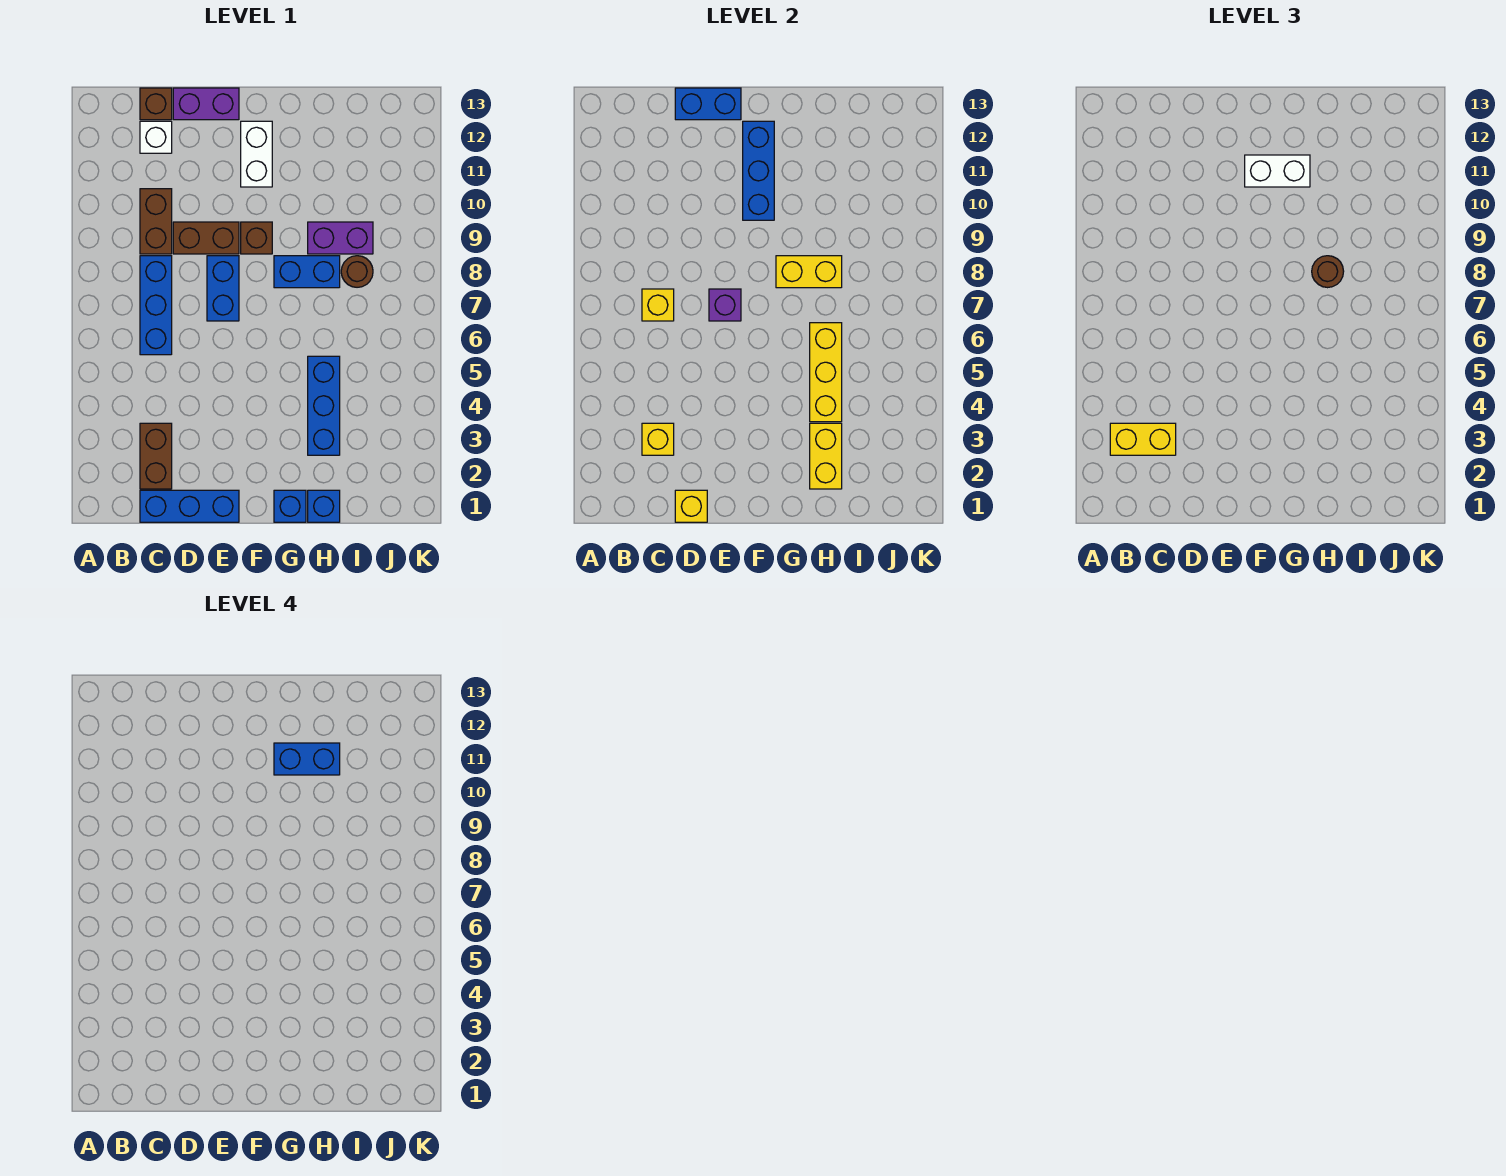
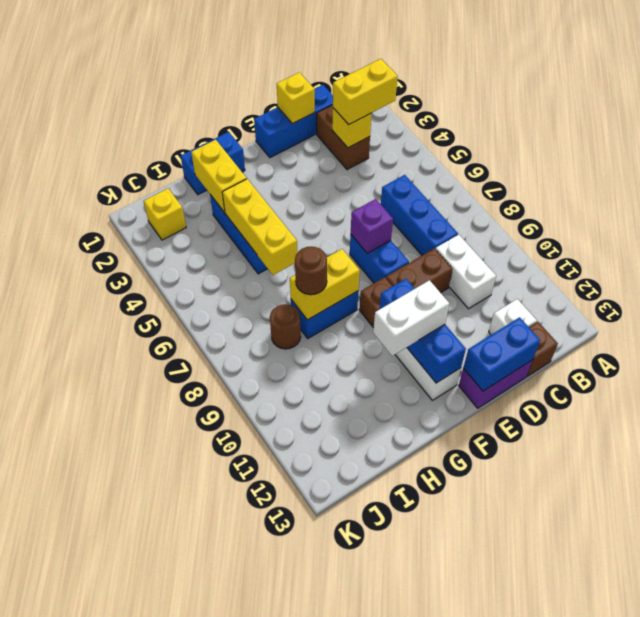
yellow 1x1 brick [642,289,674,321] -> yellow 1x1 brick moved to [144,189,186,240]
brown 1x2 brick [140,189,172,254] -> white 1x2 brick [436,235,496,309]
blue 1x2 brick [274,743,340,775] -> none
purple 1x2 brick [308,222,373,254] -> none

